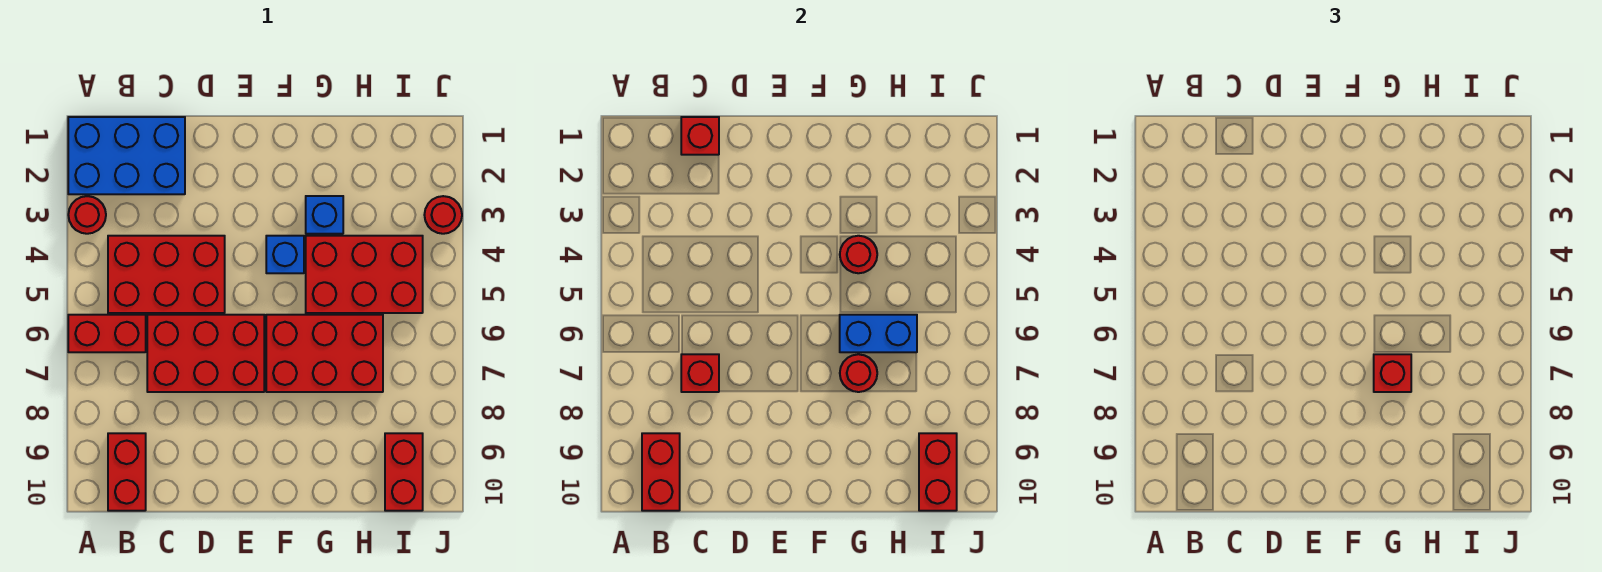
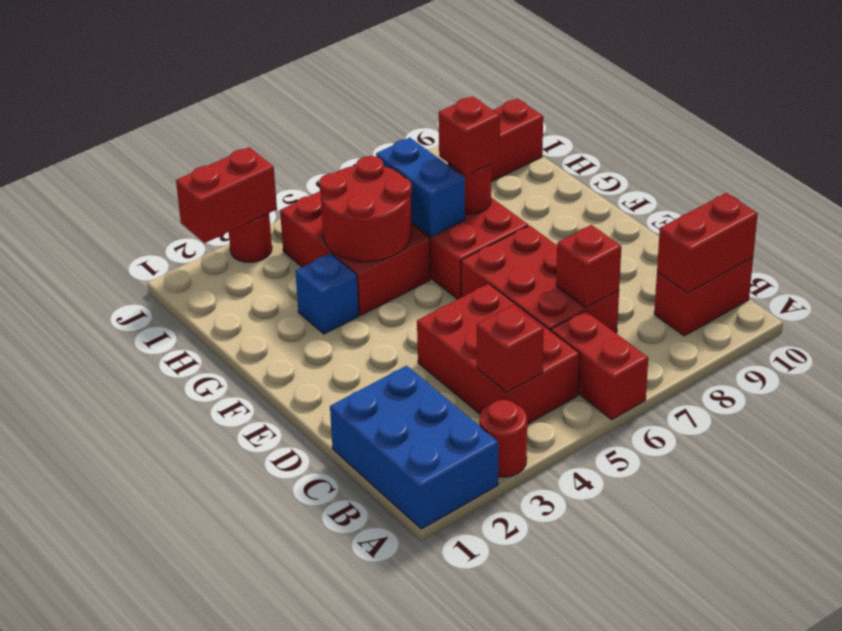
red 1x1 brick [681,117,719,155] -> red 1x1 brick moved to [477,305,544,392]
blue 1x1 brick [266,236,304,273] -> none
red 1x1 round brick [840,236,877,273] -> red 2x2 round brick [319,156,412,261]
red 1x2 brick [919,433,957,511] -> red 1x2 brick moved to [176,147,277,243]

